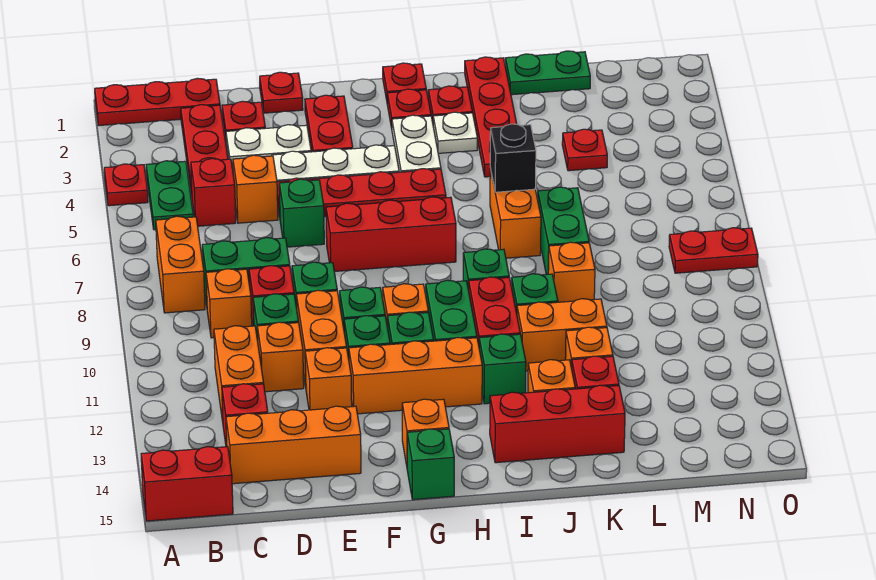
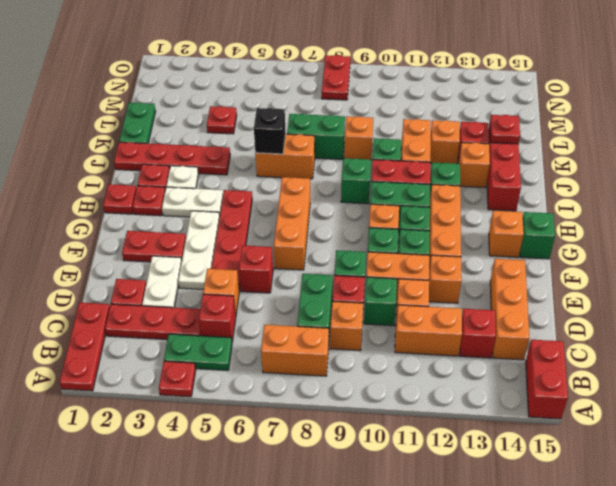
red 1x1 plate [260,72,303,113] -> red 1x1 plate moved to [490,115,520,144]
green 1x1 brick [279,179,324,247] -> red 1x1 brick [239,245,273,293]
red 1x3 brick [326,197,456,271] -> orange 1x3 brick [274,177,310,270]

